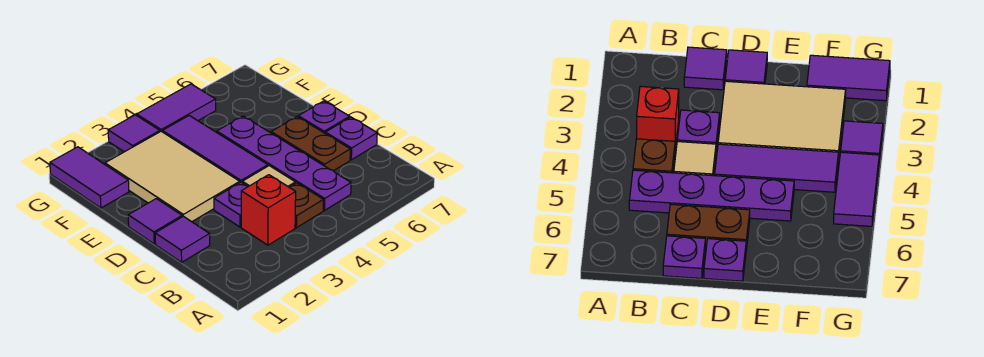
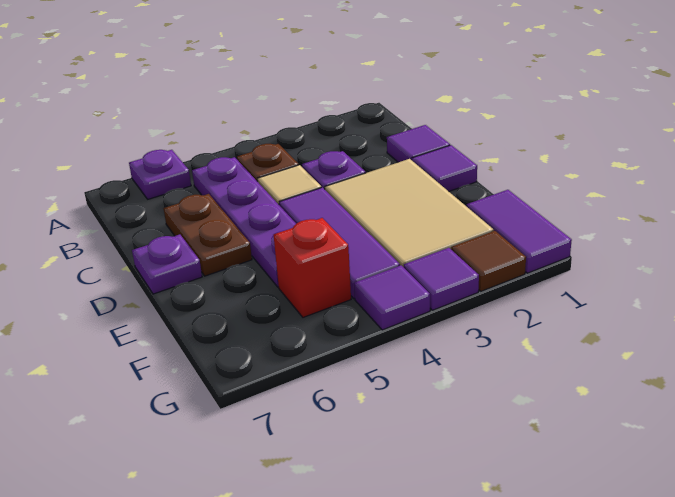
red 1x1 brick [241,175,296,245] -> red 1x1 brick moved to [274,218,351,317]
purple 1x1 plate [325,117,377,160] -> purple 1x1 plate moved to [129,150,191,199]
none -> brown 1x1 tile [451,231,526,291]
purple 1x2 tile [137,84,216,132] -> purple 1x1 tile [354,265,430,330]

